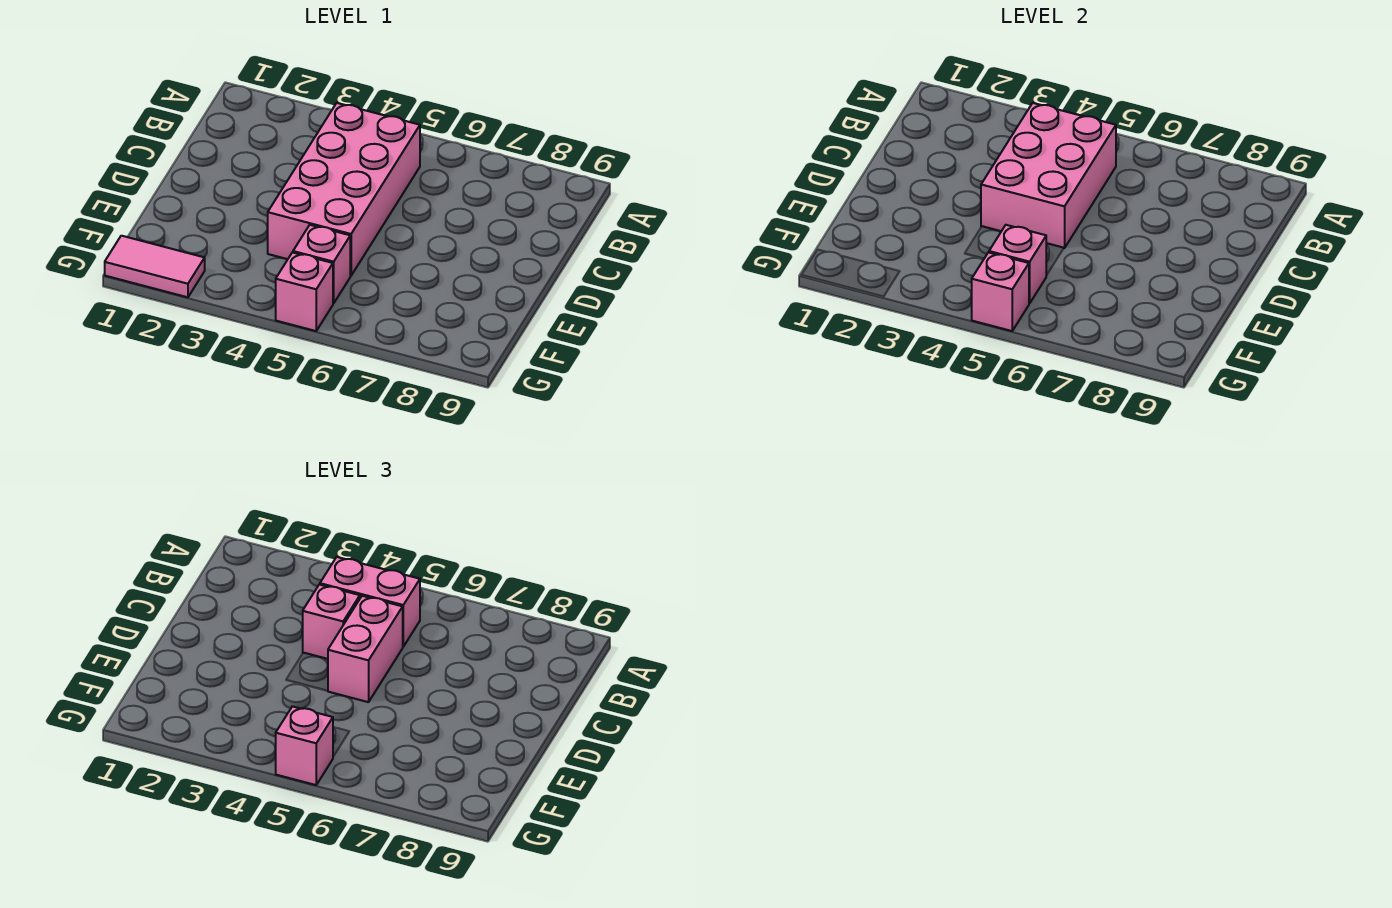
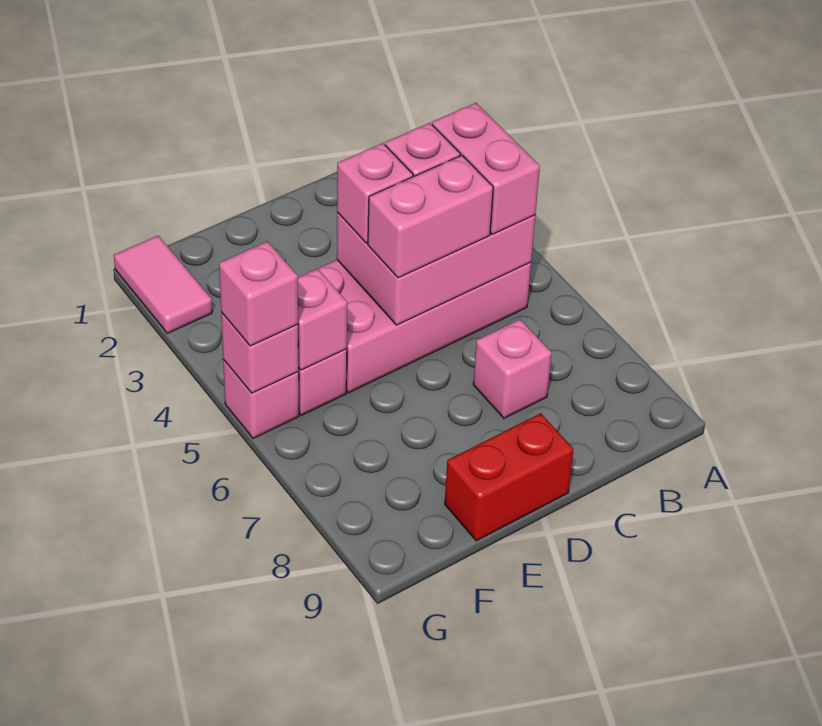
none -> pink 1x1 brick [473,319,552,418]
none -> pink 1x1 brick [337,143,413,243]
none -> red 1x2 brick [445,413,574,541]

